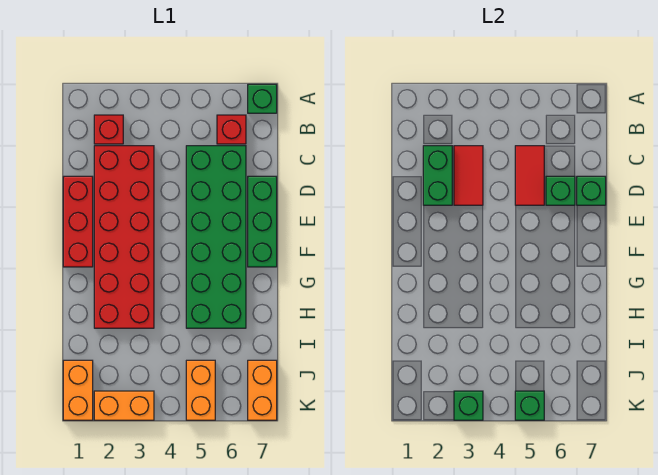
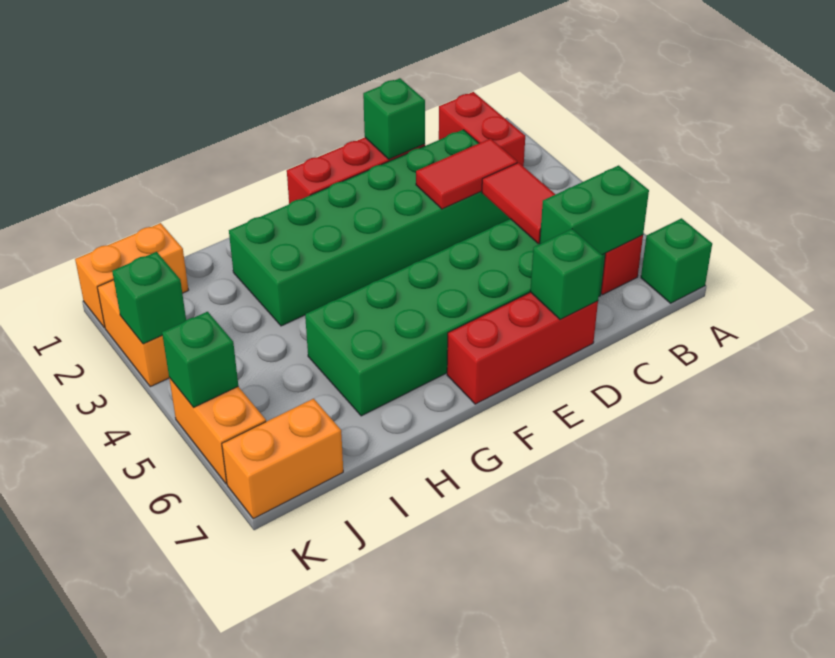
red 1x1 brick [94,115,123,144] -> red 1x2 brick [439,92,525,167]
red 2x6 brick [94,146,154,328] -> green 2x6 brick [229,130,510,326]
green 1x2 brick [423,146,452,205] -> green 1x2 brick moved to [540,165,649,255]
red 1x2 tile [515,146,544,205] -> red 1x2 tile turned to [482,163,555,244]
green 1x1 brick [546,176,575,205] -> green 1x1 brick moved to [363,78,425,159]
green 1x3 brick [248,176,277,267] -> red 1x3 brick [447,292,598,404]
orange 1x2 brick [186,360,215,420] -> orange 1x2 brick turned to [169,378,266,484]

